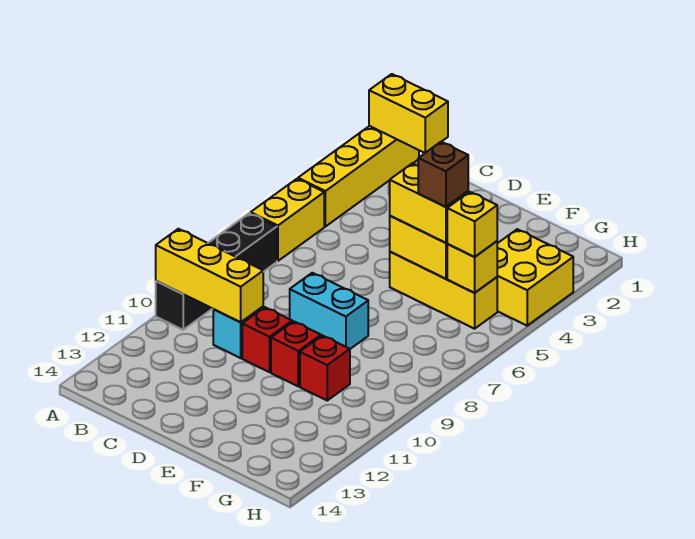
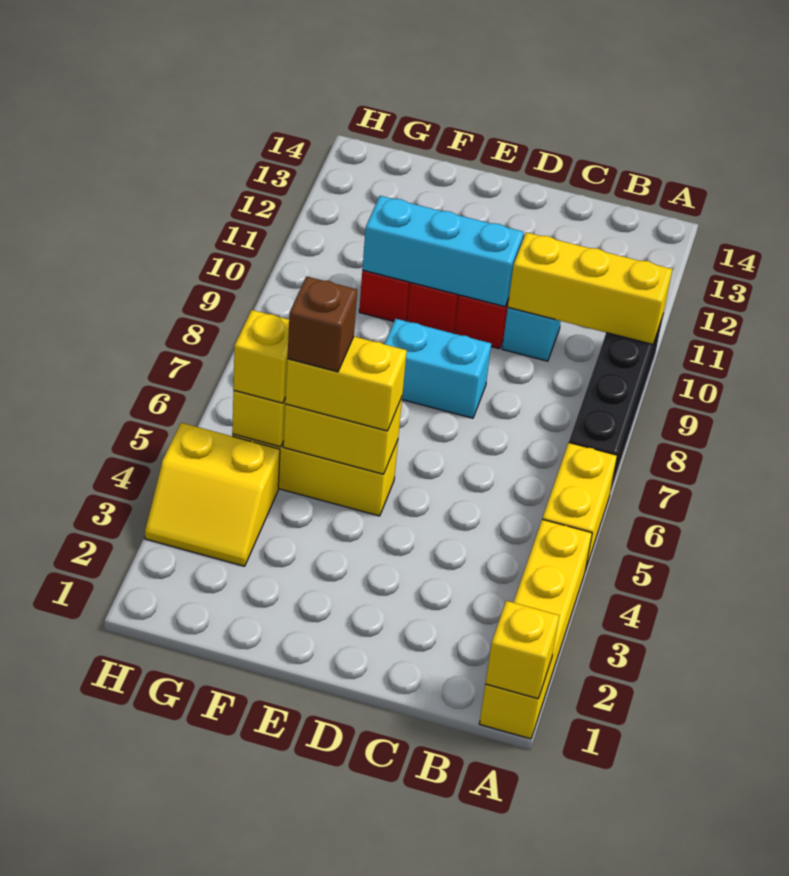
yellow 1x2 brick [369,74,448,153] -> yellow 1x1 brick [485,601,559,699]
none -> cyan 1x3 brick [362,196,524,307]
yellow 2x2 brick [497,229,573,326] -> yellow 2x2 slope [145,423,280,566]

